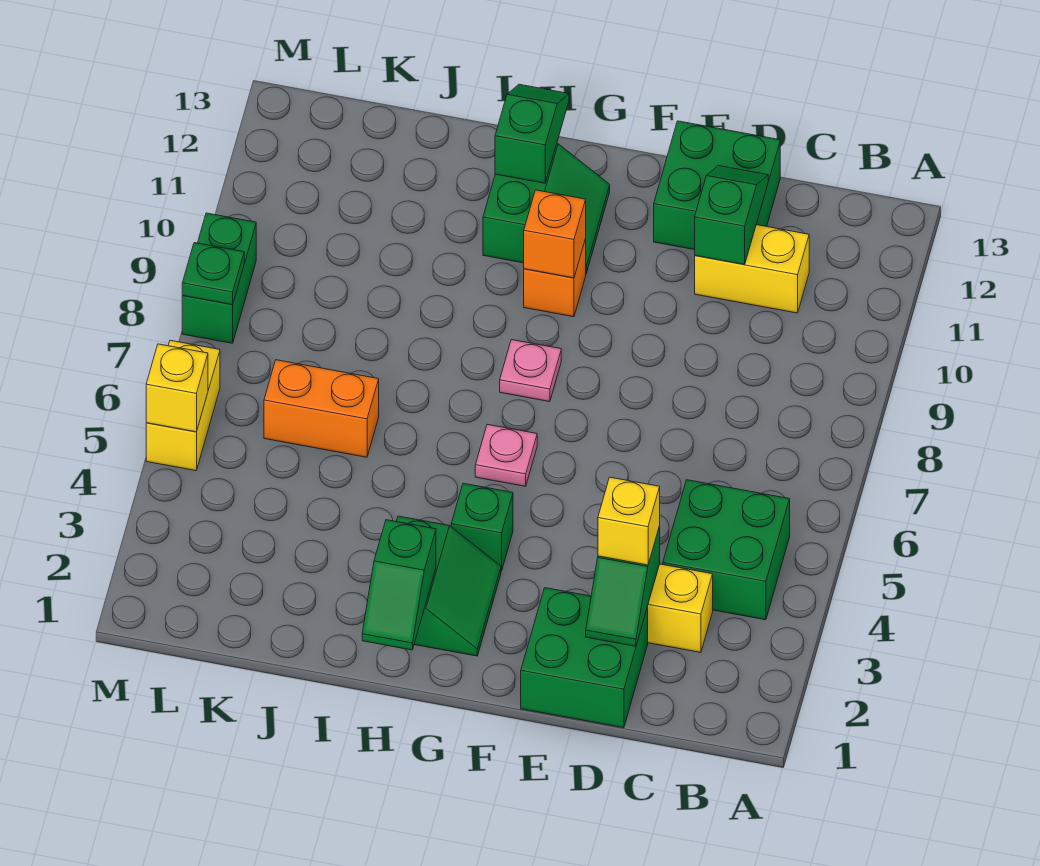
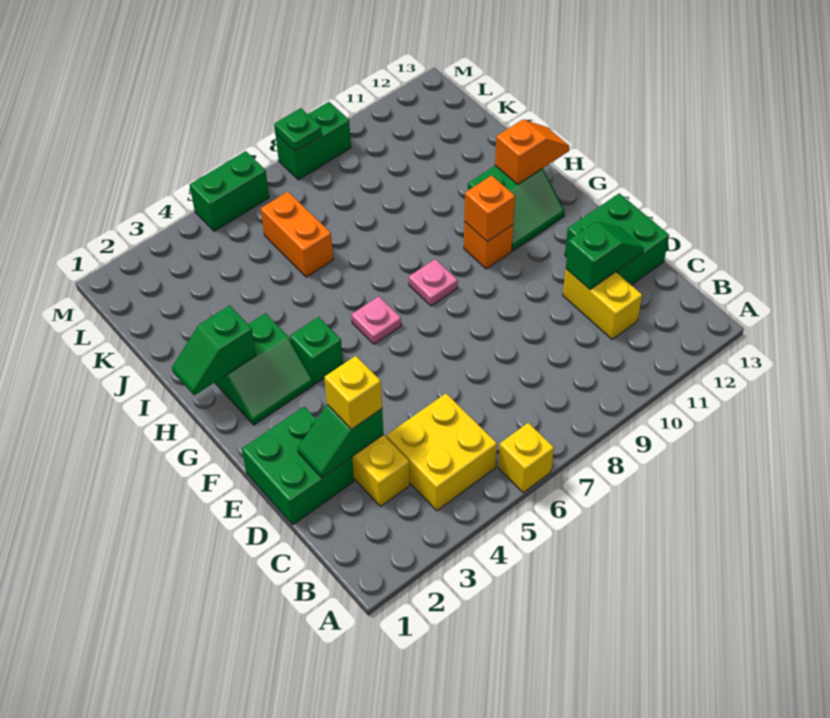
green 2x2 brick [663,480,790,620] -> yellow 2x2 brick [386,394,497,511]
green 1x2 slope [495,84,569,183] -> orange 1x2 slope [495,120,569,184]
yellow 1x2 brick [146,340,220,471] -> green 1x2 brick [190,151,269,231]
yellow 1x1 brick [146,344,208,432] -> yellow 1x1 brick moved to [498,423,554,493]

